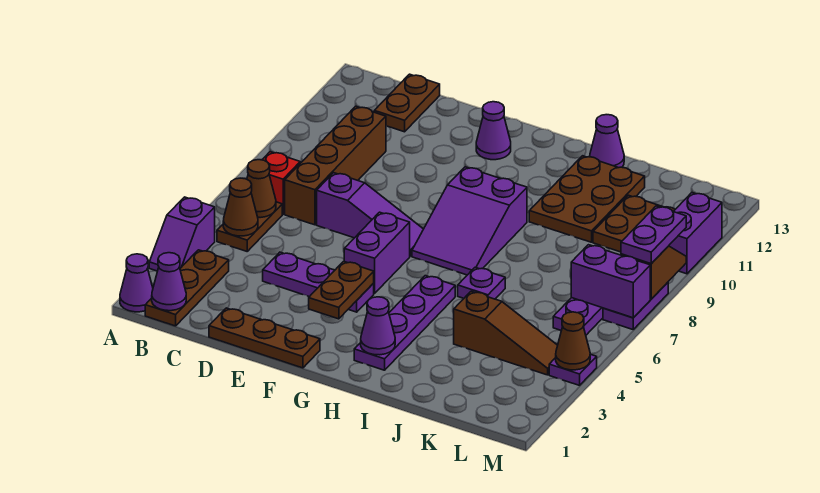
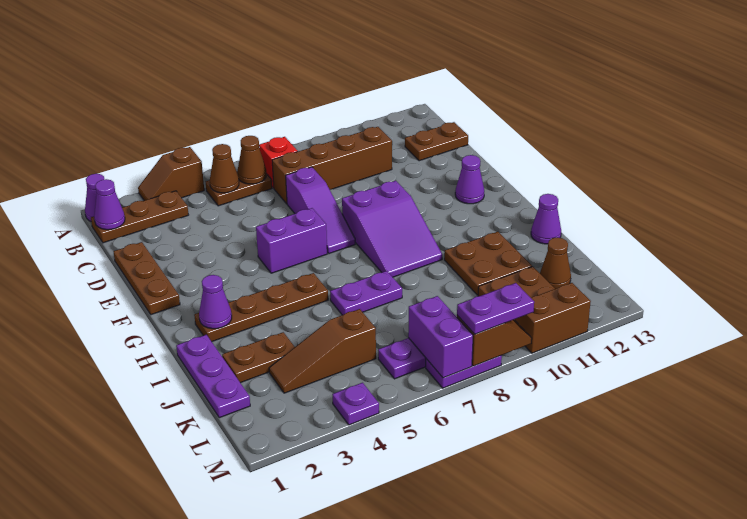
purple 1x2 slope [149,197,215,271] -> brown 1x2 slope [138,147,204,201]
purple 1x3 plate [263,252,374,312] -> purple 1x3 plate moved to [176,335,250,418]
brown 1x2 plate [309,261,374,319] -> brown 1x2 plate moved to [222,332,295,383]
purple 2x3 slope [412,167,527,275] -> purple 2x3 slope turned to [342,181,442,277]
purple 1x4 plate [354,276,455,370] -> brown 1x4 plate [194,273,328,342]
purple 1x1 plate [458,267,505,299] -> purple 1x2 plate [330,271,402,315]
brown 2x3 plate [529,156,645,242] -> brown 2x2 plate [444,232,532,295]
brown 1x3 slope [454,291,558,375] -> brown 1x3 slope turned to [269,309,376,393]
brown 1x1 cone [556,312,590,370] -> brown 1x1 cone moved to [540,237,571,289]
purple 1x2 brick [669,193,722,274] -> brown 1x2 brick [515,283,591,353]

